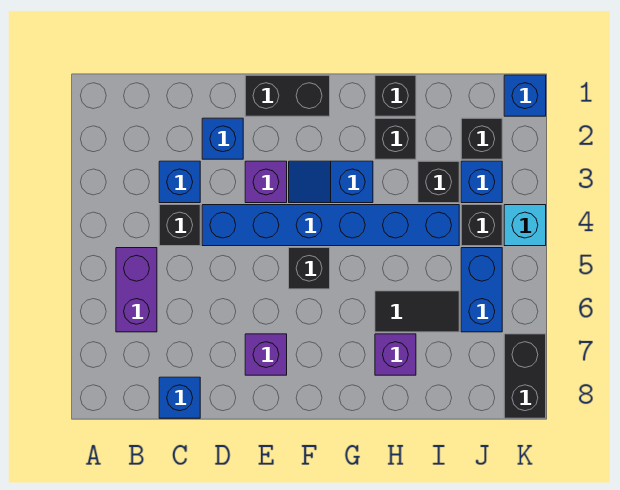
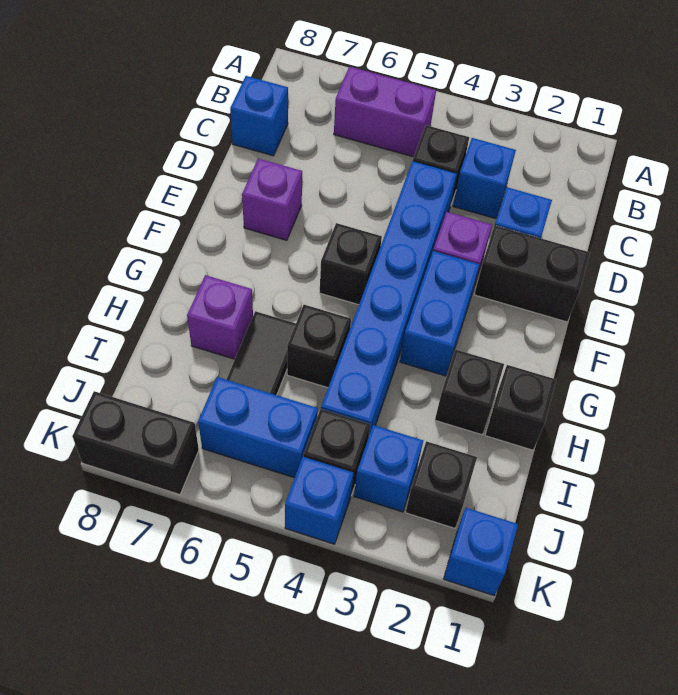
black 1x2 brick [245,75,330,116] -> black 1x2 brick turned to [474,225,590,322]
blue 1x2 slope [289,161,373,203] -> blue 1x2 brick [400,251,480,376]
black 1x1 brick [418,161,459,203] -> black 1x1 brick moved to [287,305,351,388]
cyan 1x1 brick [504,205,546,246] -> blue 1x1 brick [285,457,354,544]

